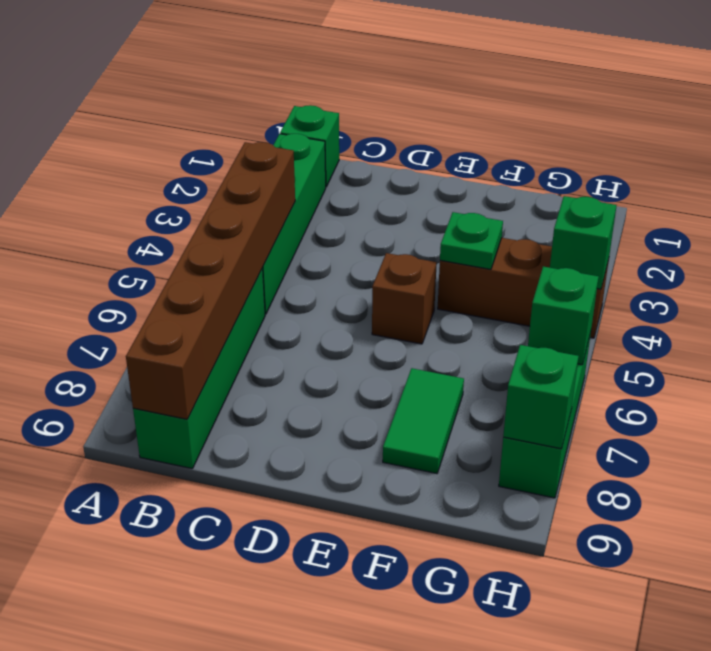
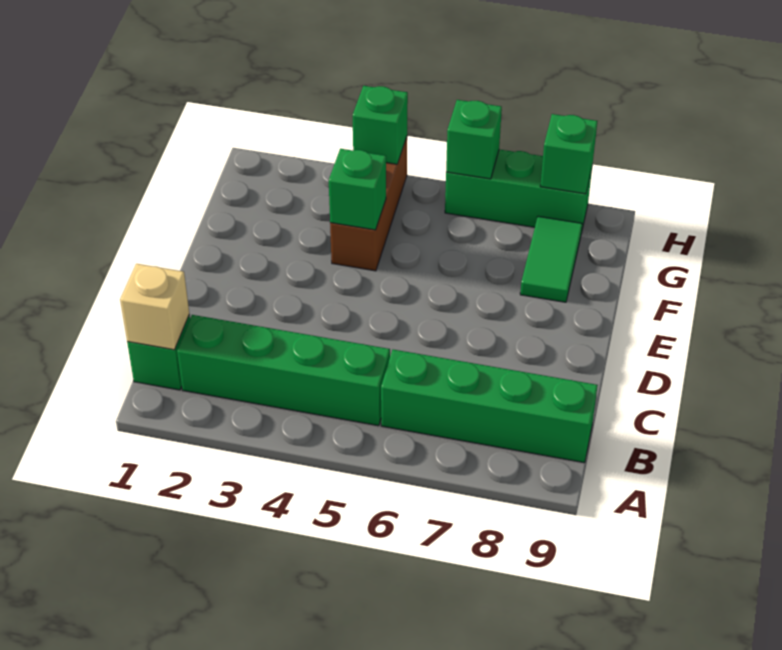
none -> tan 1x1 brick [120,264,189,350]
brown 1x6 brick [126,142,295,419] -> none
brown 1x1 brick [372,253,437,344] -> none
green 1x1 plate [440,212,503,269] -> green 1x1 brick [329,149,386,230]
green 1x2 tile [383,368,464,474] -> green 1x2 tile turned to [520,216,582,302]

